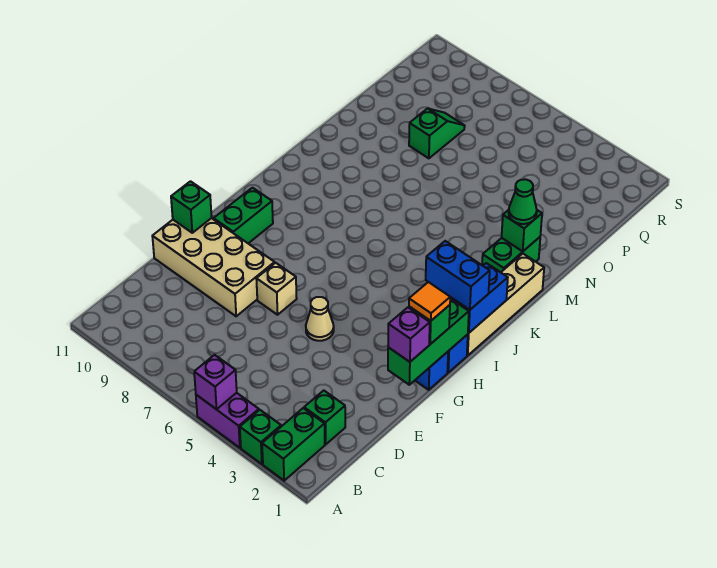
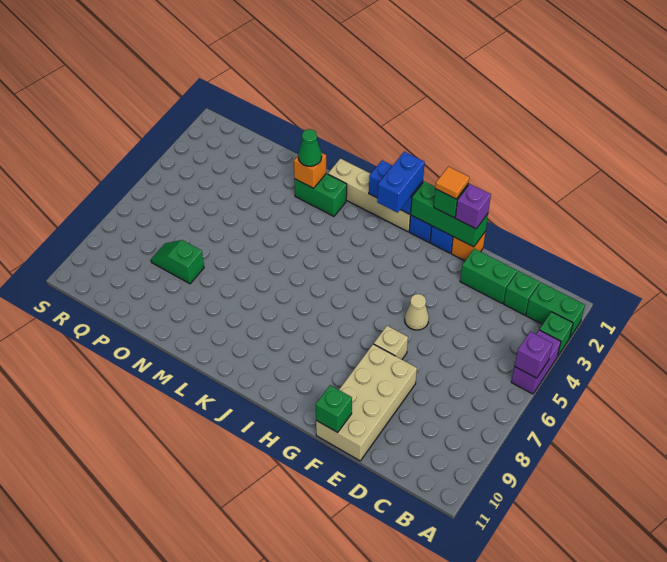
none -> orange 1x1 brick [451,232,485,261]
green 1x2 brick [214,188,273,243] -> green 1x2 brick moved to [460,249,517,304]
green 1x1 brick [502,210,542,252] -> orange 1x1 brick [294,153,326,188]

